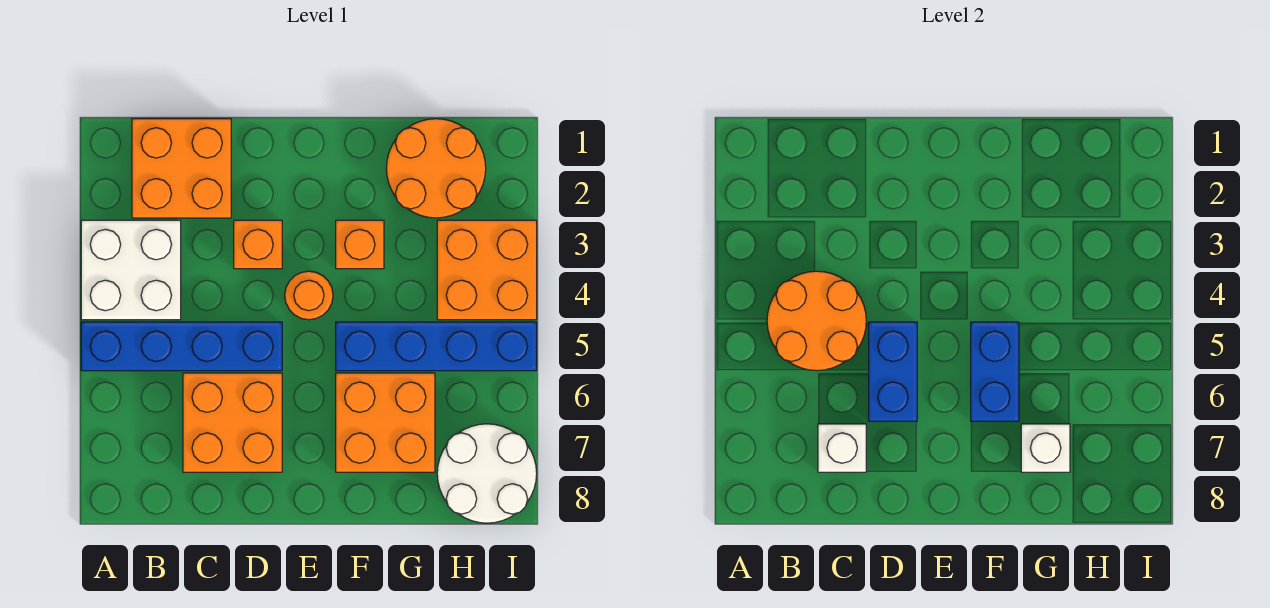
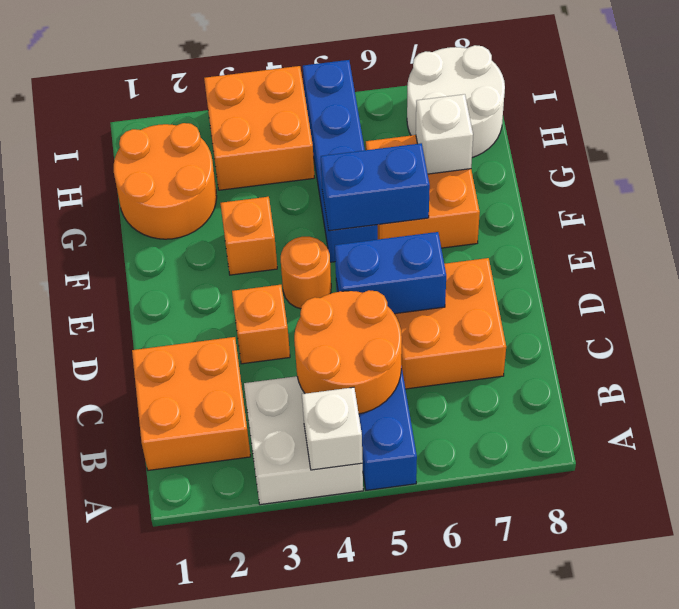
white 1x1 brick [818,424,866,472] -> white 1x1 brick moved to [302,387,363,470]

